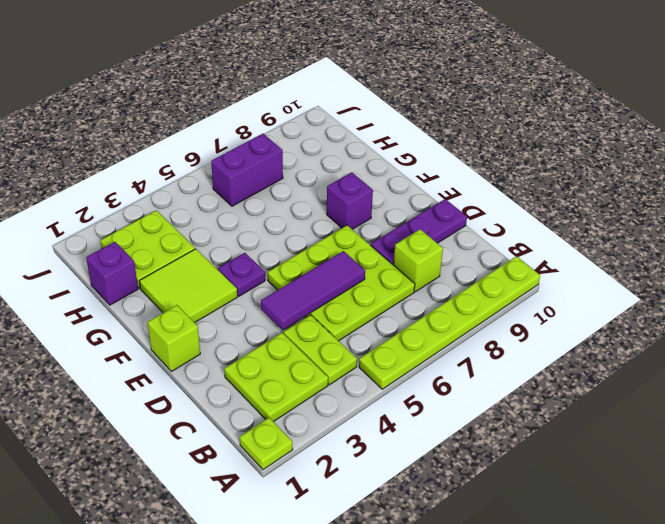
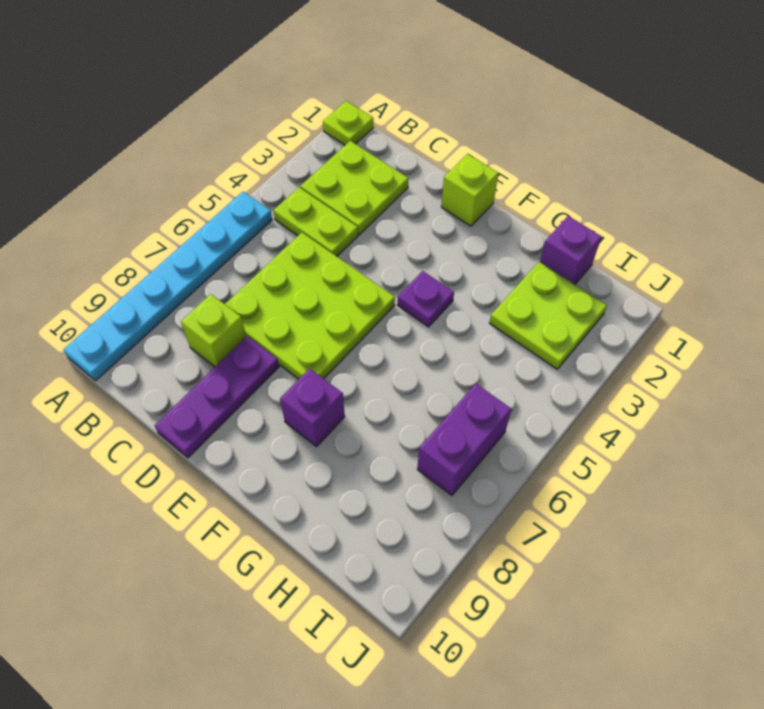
lime 1x6 plate [359,256,540,389] -> cyan 1x6 plate [63,192,272,380]
purple 1x3 tile [261,251,365,330] -> none
lime 2x2 tile [139,249,237,323] -> none

